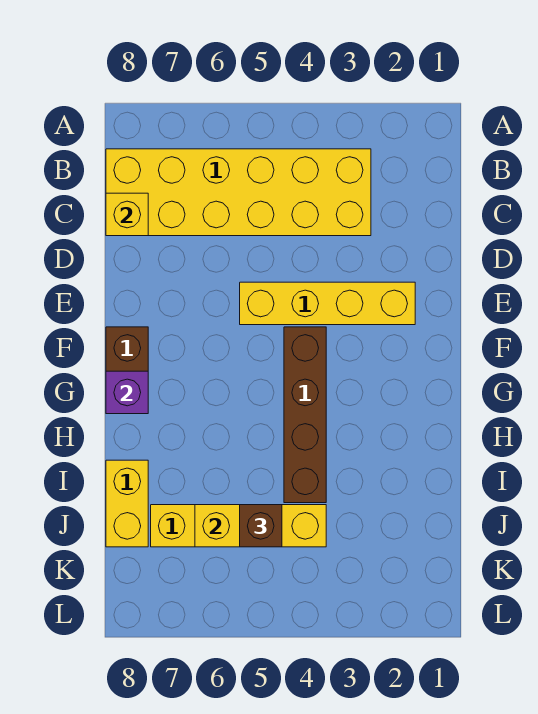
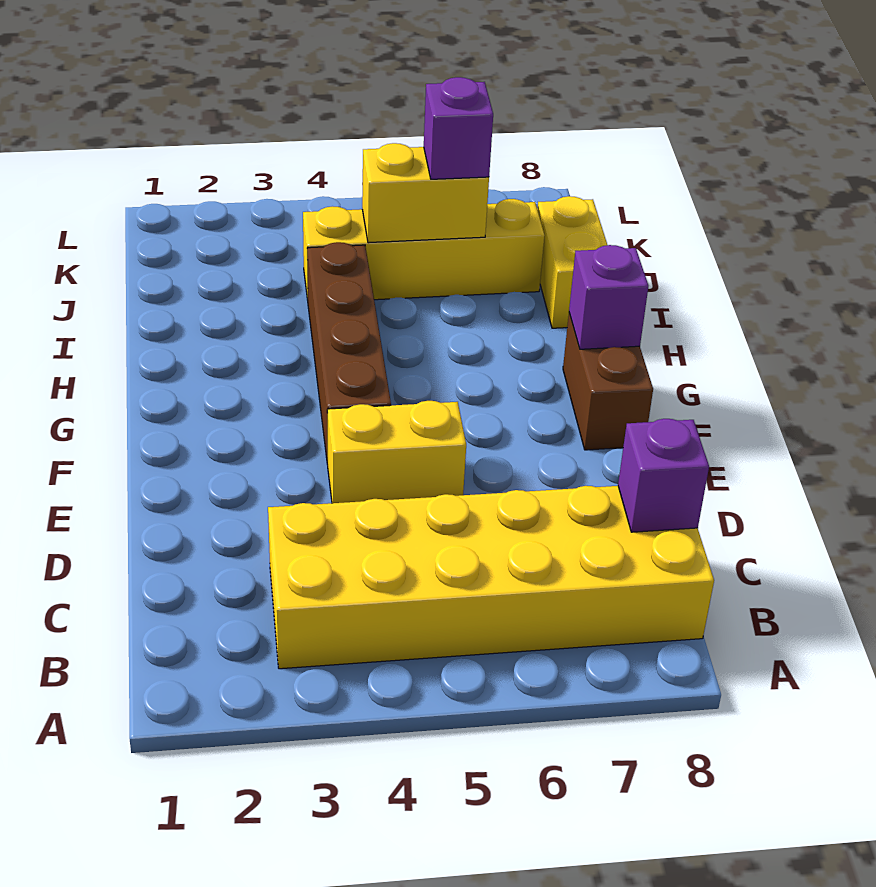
yellow 1x1 brick [106,193,148,236] -> purple 1x1 brick [618,419,709,532]
yellow 1x4 brick [240,282,415,325] -> yellow 1x2 brick [327,401,466,503]
brown 1x1 brick [240,505,282,547] -> none
none -> purple 1x1 brick [424,77,493,179]

